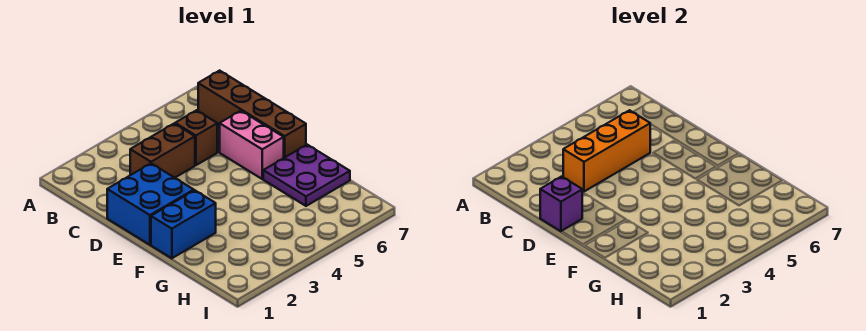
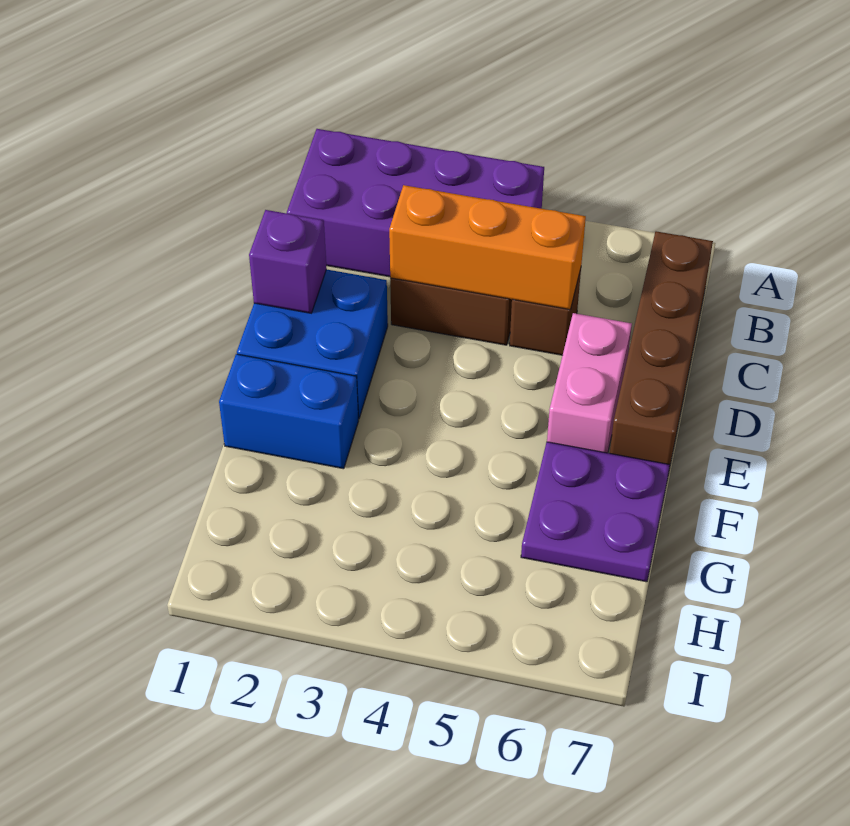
none -> purple 2x4 brick [287,129,544,277]

